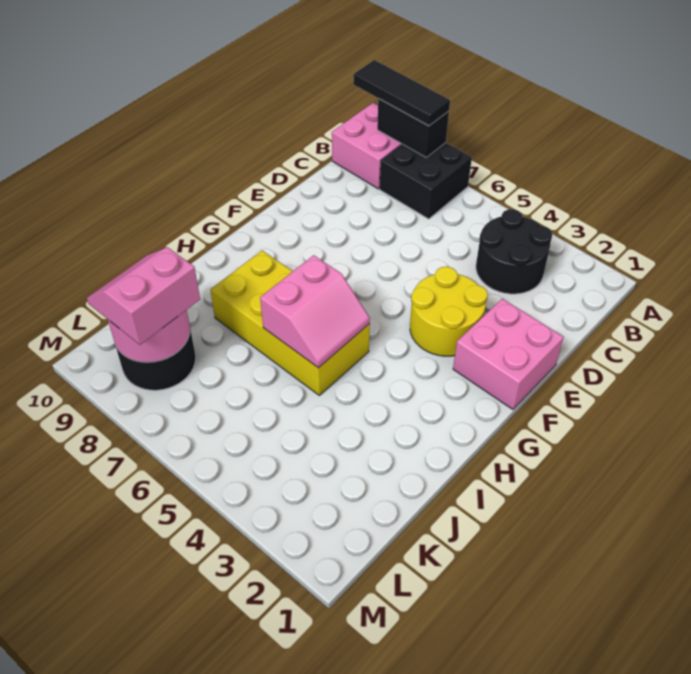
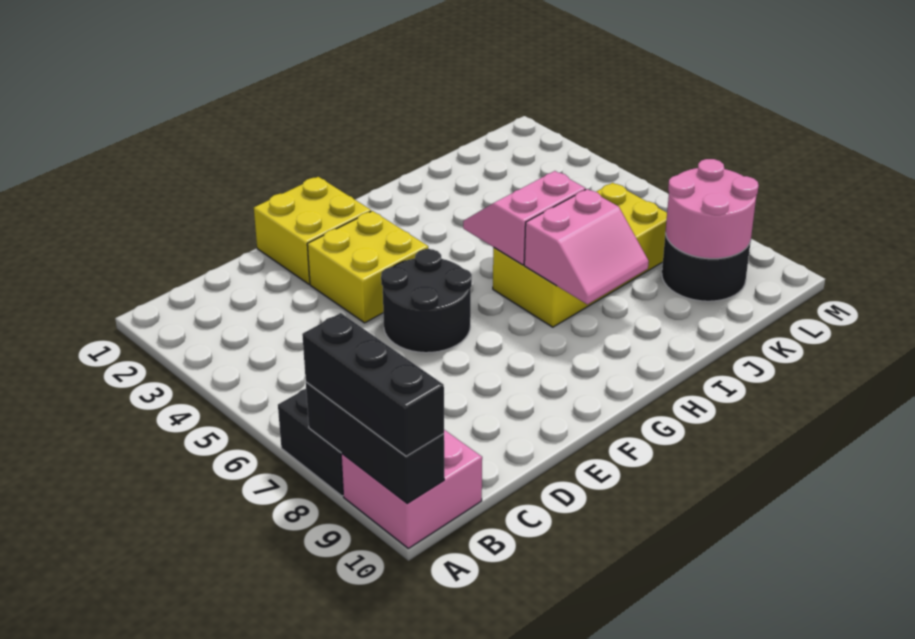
black 1x2 brick [377,99,449,157] -> black 1x3 brick [306,382,444,504]
black 1x3 tile [353,60,450,126] -> black 1x3 brick [302,313,444,456]
black 2x2 round brick [476,209,552,294] -> black 2x2 round brick moved to [381,249,472,353]
pink 2x2 brick [453,299,564,409] -> yellow 2x2 brick [254,177,371,284]
yellow 2x2 round brick [410,267,488,356] -> yellow 2x2 brick [307,211,428,323]
yellow 2x4 brick [210,251,370,395] -> yellow 2x4 brick turned to [493,183,667,327]
pink 2x2 slope [87,247,200,345] -> pink 2x2 slope moved to [524,189,649,304]

